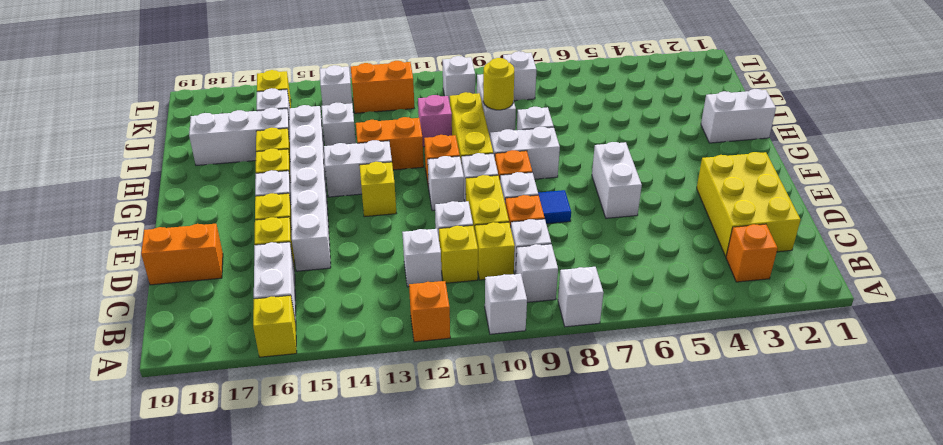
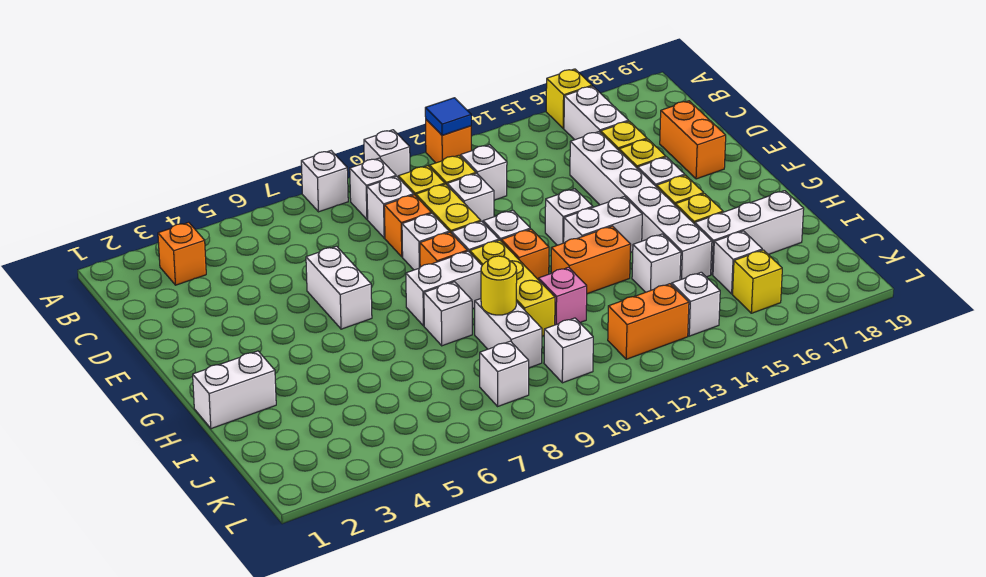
yellow 2x3 brick [697,152,801,256] -> none
orange 1x2 brick [141,224,223,285] -> orange 1x2 brick turned to [660,101,726,179]
blue 1x1 tile [538,190,571,224] -> blue 1x1 tile moved to [425,98,471,135]
yellow 1x1 brick [359,162,396,217] -> white 1x1 brick [545,189,593,245]

